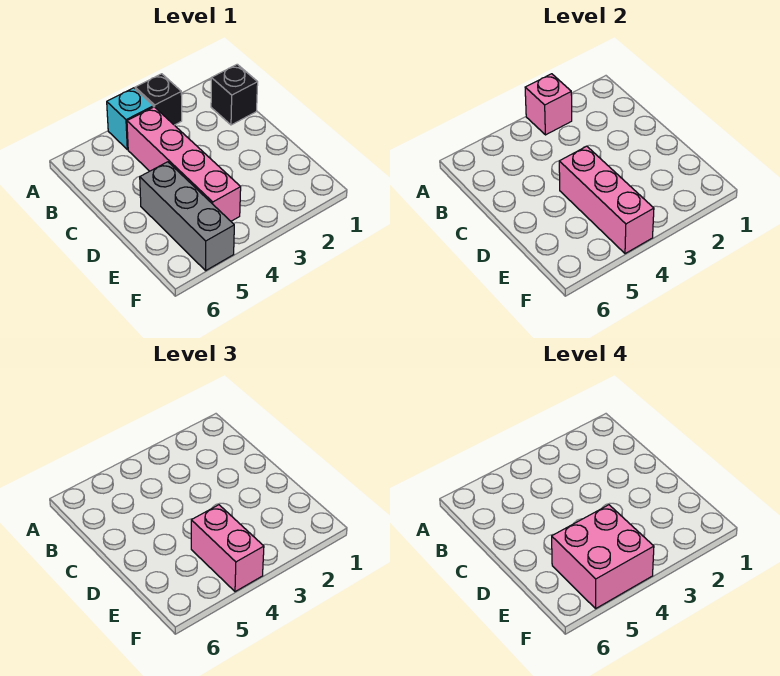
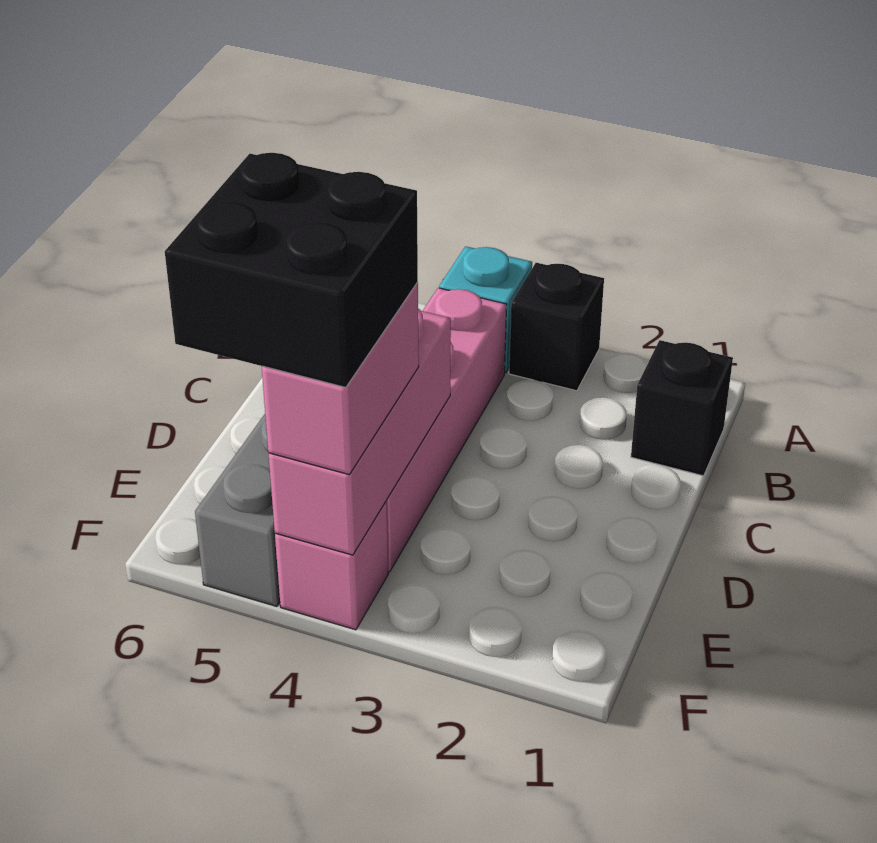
pink 1x1 brick [525,74,572,135] -> pink 1x1 brick moved to [275,502,388,630]
pink 2x2 brick [552,505,654,608] -> black 2x2 brick [165,153,418,387]

